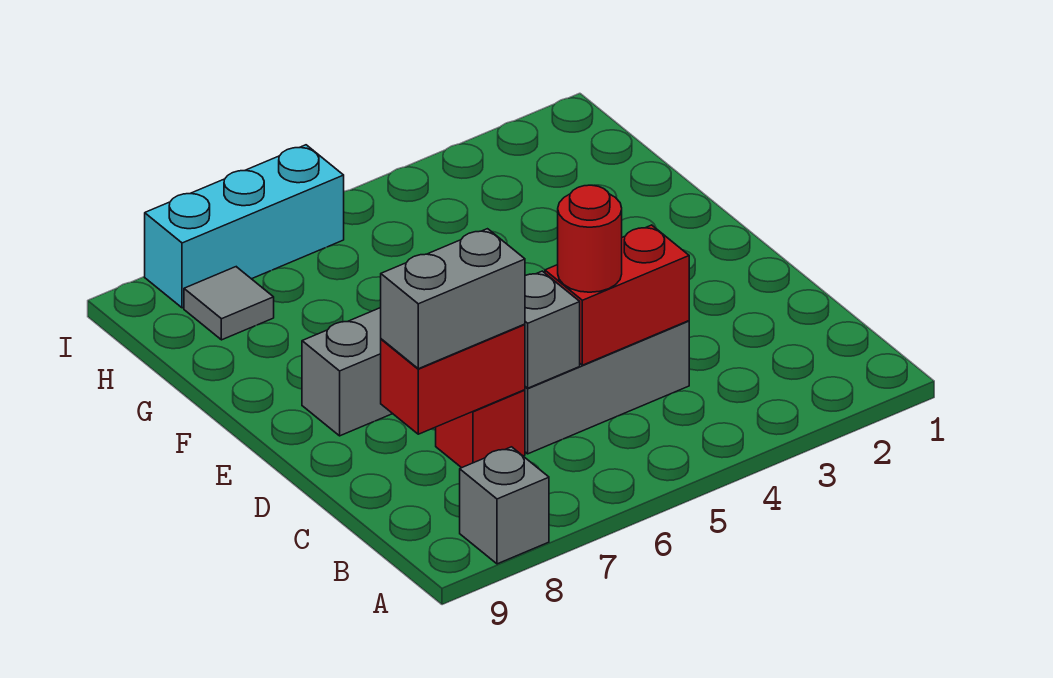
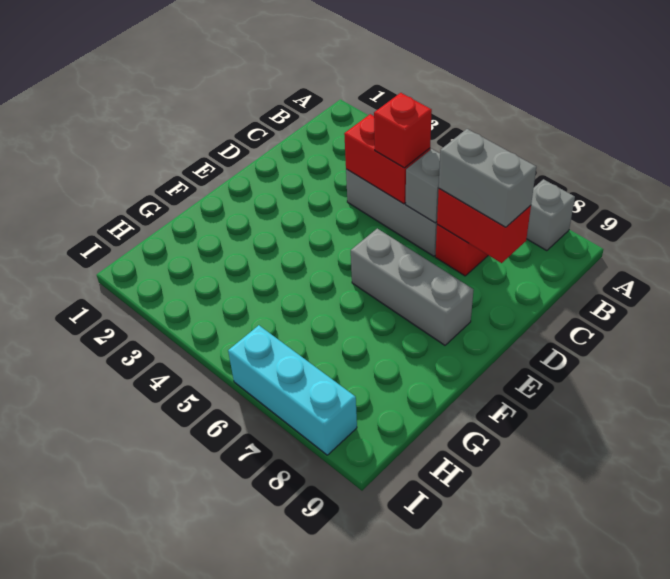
red 1x1 round brick [558,185,622,292] -> red 1x1 brick [374,93,432,168]
grey 1x1 tile [184,267,274,340] -> none

